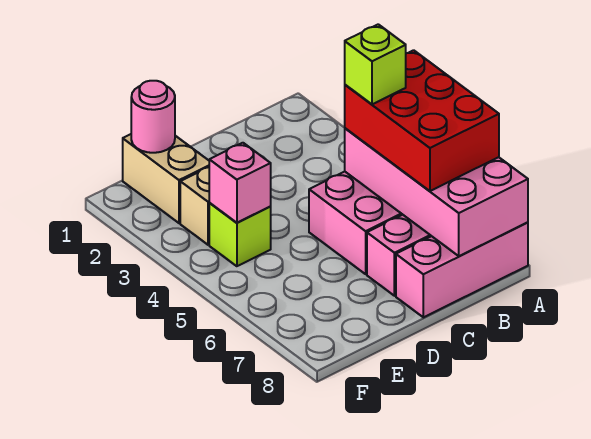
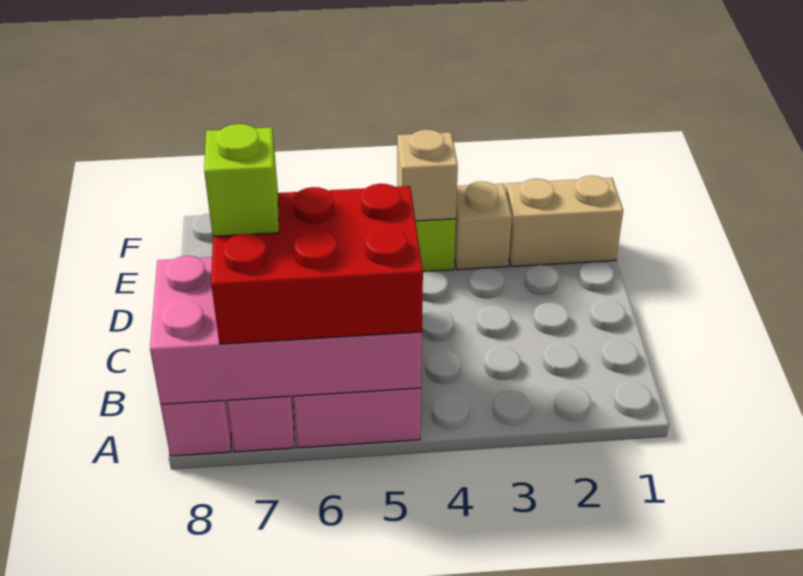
lime 1x1 brick [345,24,406,104] -> lime 1x1 brick moved to [204,124,279,236]
pink 1x1 round brick [131,81,175,153] -> none
pink 1x1 brick [209,143,271,223] -> tan 1x1 brick [397,129,458,221]

